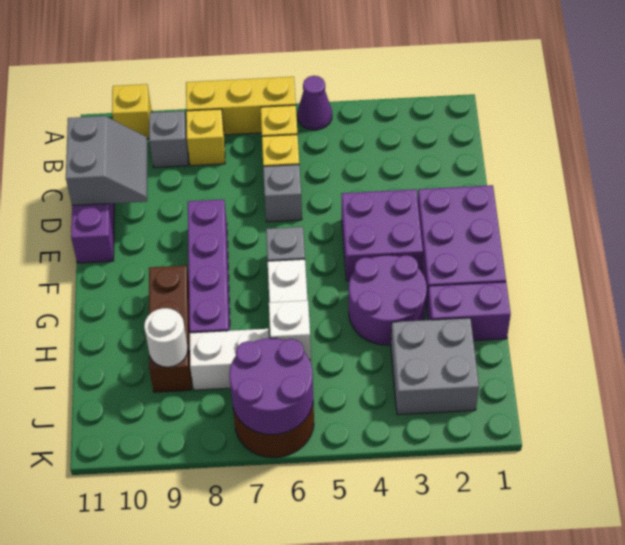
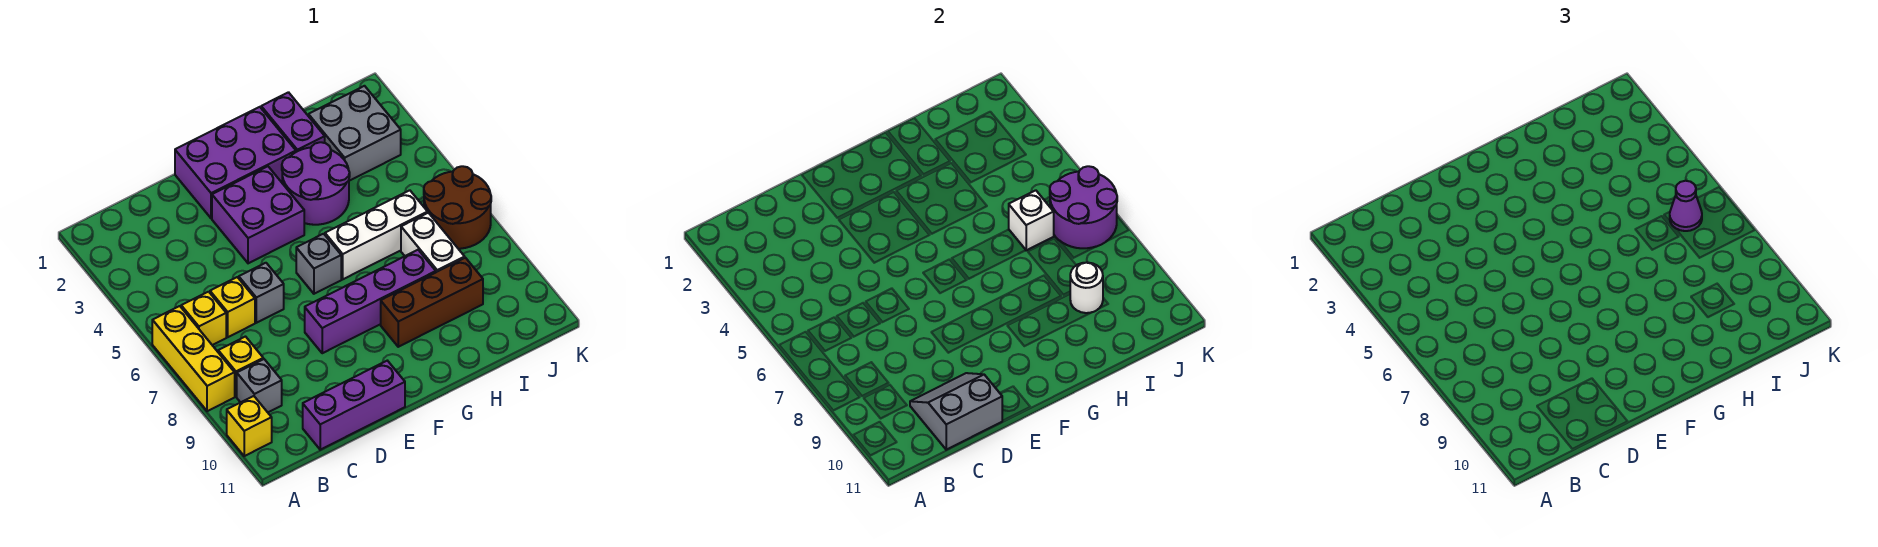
purple 1x1 cone [298,76,332,130] -> purple 1x1 cone moved to [1670,181,1702,231]

